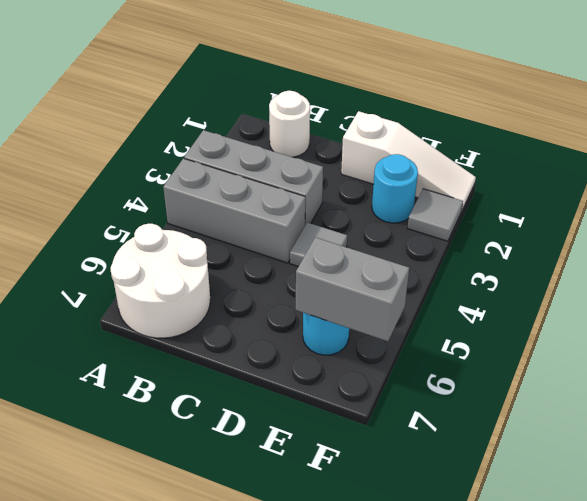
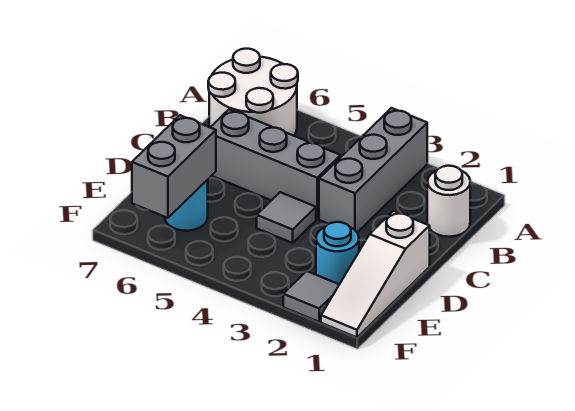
grey 1x3 brick [163,158,305,263] -> grey 1x3 brick turned to [210,109,341,219]

